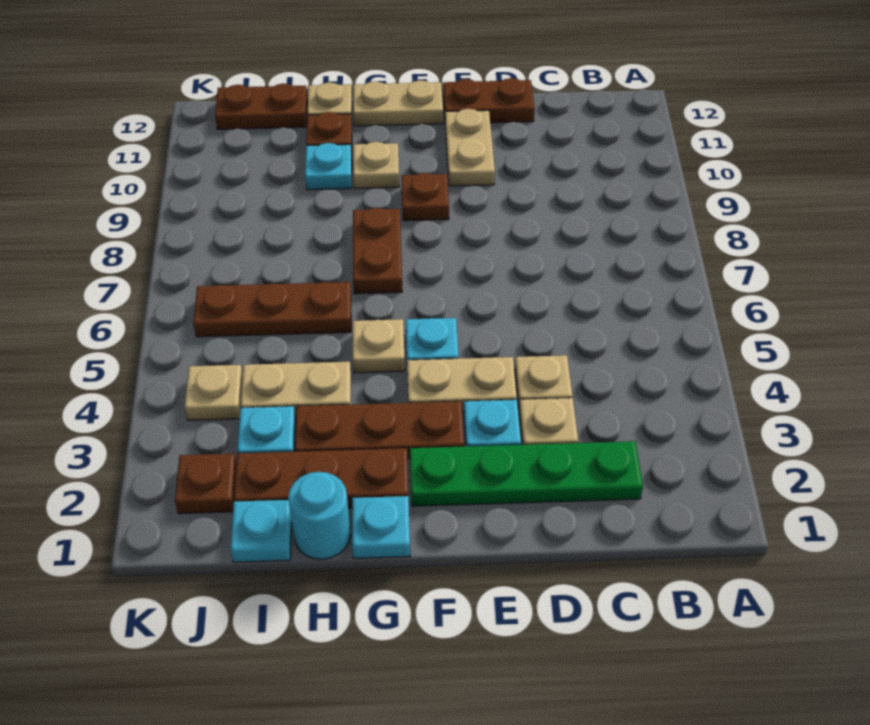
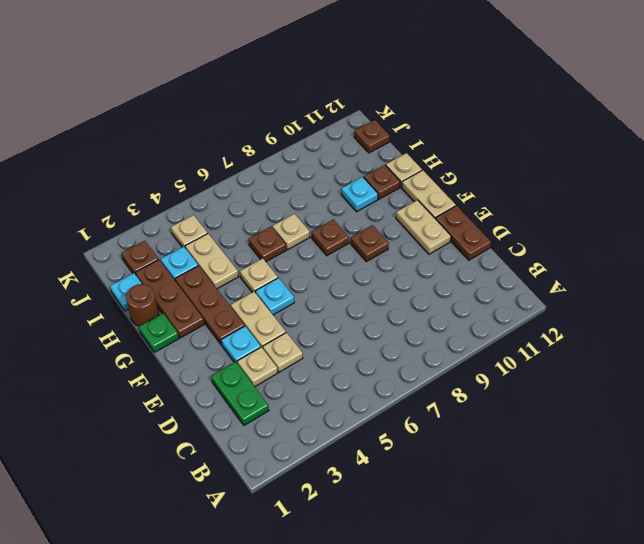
green 1x4 plate [410,441,643,506] -> green 1x2 plate [211,362,269,425]
tan 1x2 plate [445,109,495,186] -> tan 1x2 plate turned to [396,200,451,254]
cyan 1x1 plate [352,496,410,558] -> green 1x1 plate [139,313,179,352]
brown 1x2 plate [353,208,402,294] -> brown 1x1 plate [311,220,349,256]
tan 1x1 plate [353,142,399,189] -> tan 1x1 plate moved to [272,214,310,250]
cyan 1x1 round brick [288,472,350,559] -> brown 1x1 round brick [126,284,159,326]
brown 1x3 plate [193,282,351,337] -> brown 1x1 plate [249,227,286,262]
brown 1x2 plate [215,83,307,129] -> brown 1x1 plate [354,120,390,153]

